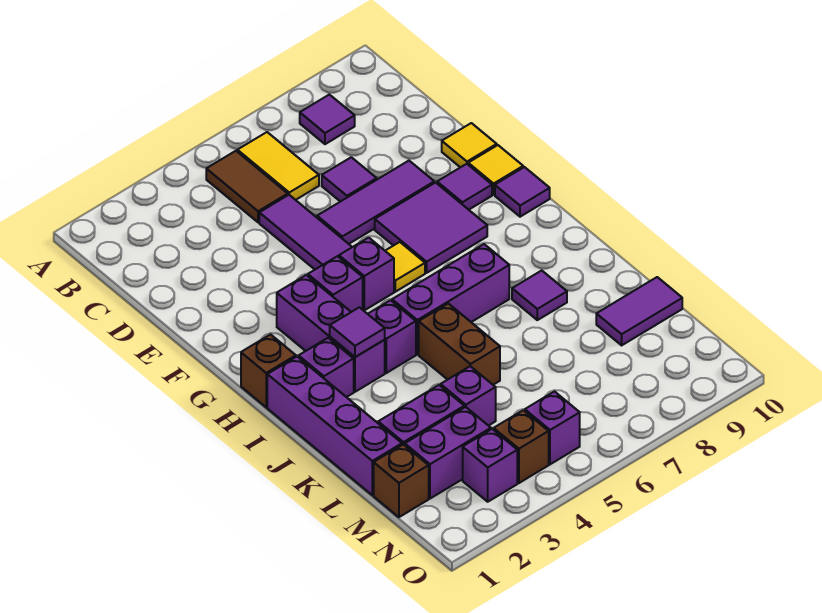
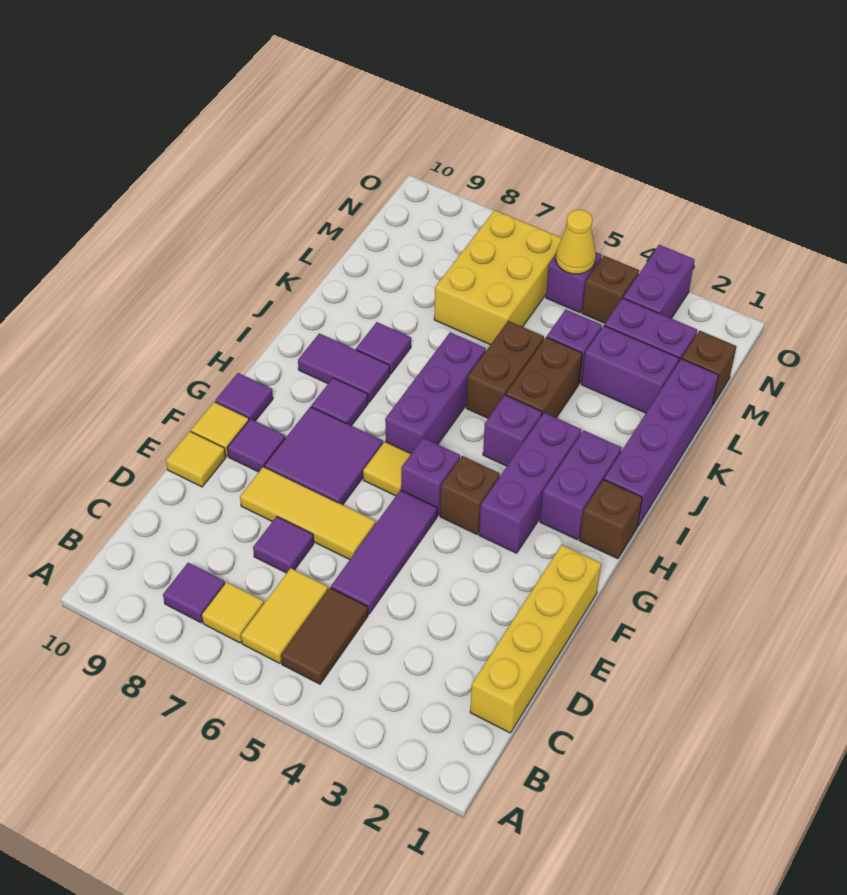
none -> yellow 1x1 tile [202,582,264,643]
none -> yellow 1x4 brick [470,545,601,733]
purple 1x3 tile [317,161,434,244] -> yellow 1x3 tile [240,467,376,560]
purple 1x1 brick [308,256,363,312] -> brown 1x1 brick [440,456,500,534]
purple 1x1 brick [299,338,354,397] -> purple 1x2 brick [540,430,621,540]
purple 1x1 tile [330,307,385,357] -> purple 1x1 tile moved to [311,378,368,426]
purple 1x3 brick [392,244,509,354] -> purple 1x3 brick turned to [385,332,486,453]
none -> brown 1x2 brick [506,337,582,418]
none -> yellow 2x3 brick [434,210,561,345]
purple 1x2 tile [596,277,682,345] -> purple 1x2 tile moved to [298,333,390,402]
purple 1x1 brick [463,429,517,502] -> purple 1x2 brick [623,245,695,318]
none -> yellow 1x1 cone [556,210,596,274]

